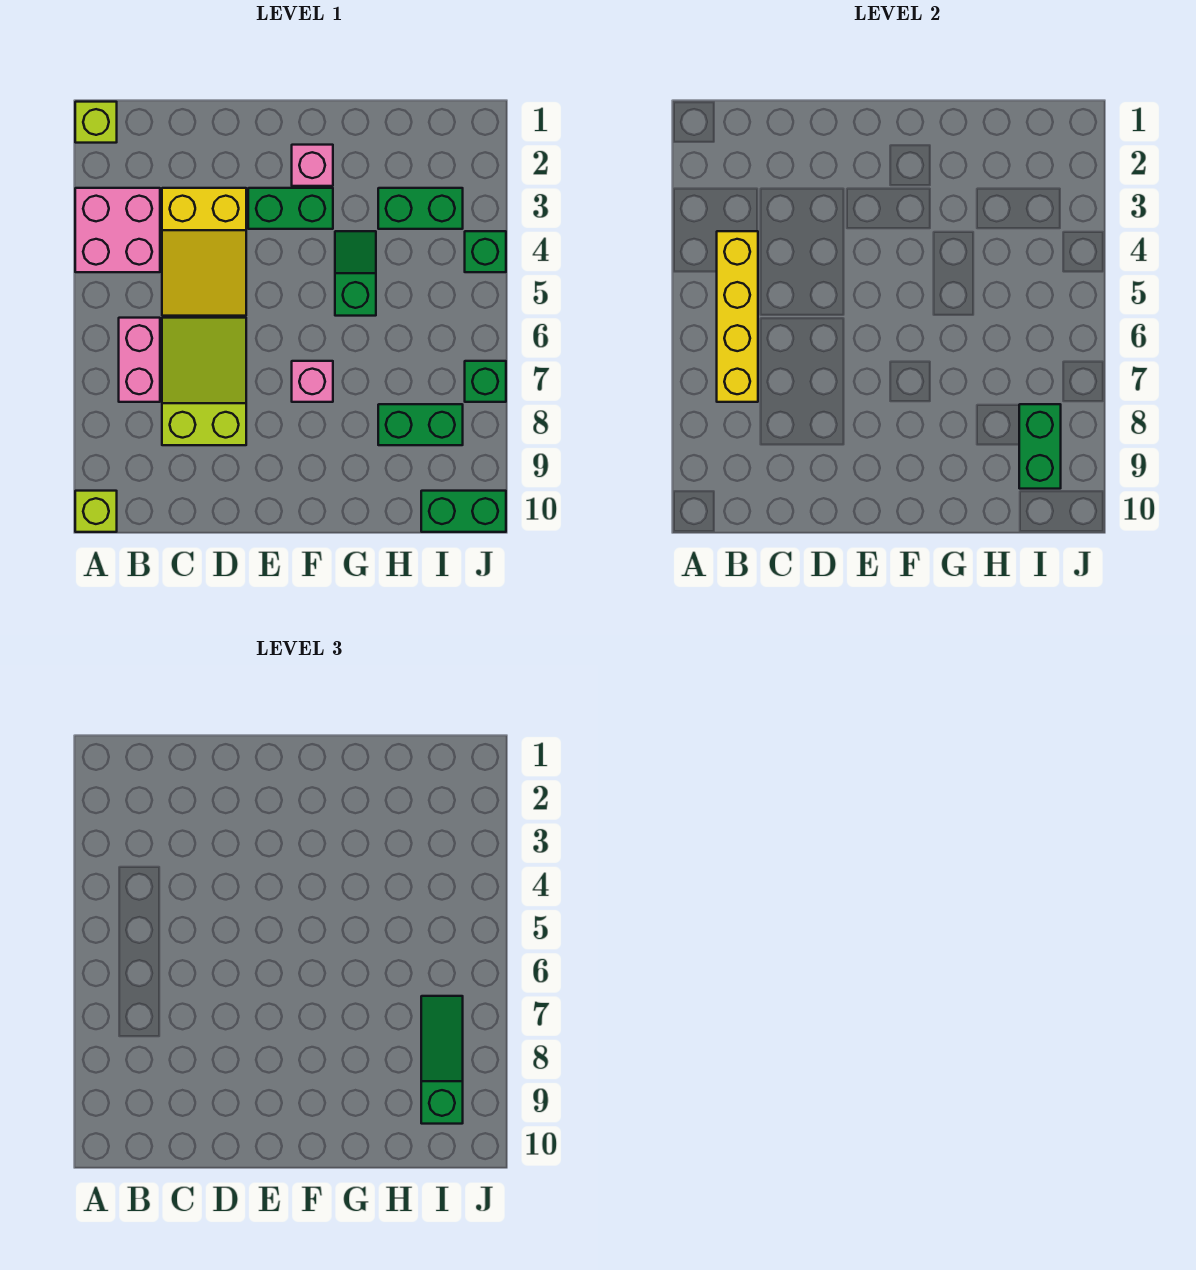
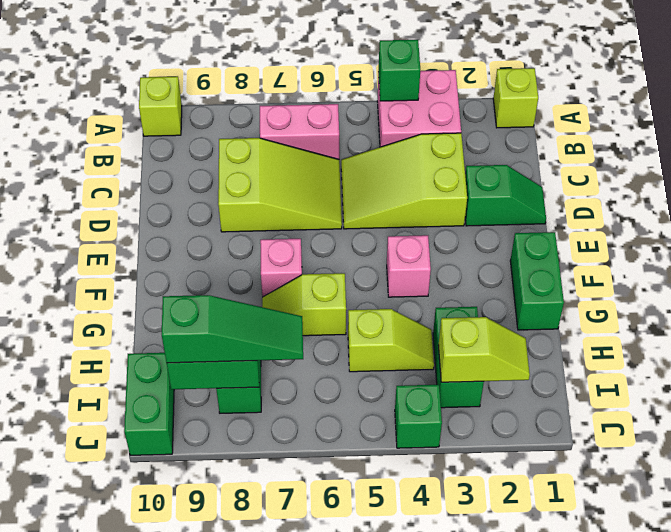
yellow 1x4 brick [717,231,758,402] -> none
yellow 2x3 slope [162,188,246,316] -> lime 2x3 slope [341,133,467,229]
green 1x2 brick [248,188,333,229] -> green 1x2 brick moved to [510,232,564,330]
pink 1x1 brick [292,145,333,186] -> pink 1x1 brick moved to [387,235,431,297]
green 1x2 slope [335,231,376,316] -> green 1x2 slope moved to [465,165,546,226]
none -> lime 1x2 slope [262,273,346,336]
none -> lime 1x2 slope [348,309,434,372]
none -> lime 1x2 slope [438,317,530,382]
green 1x1 brick [465,361,506,402] -> green 1x1 brick moved to [378,40,420,101]

